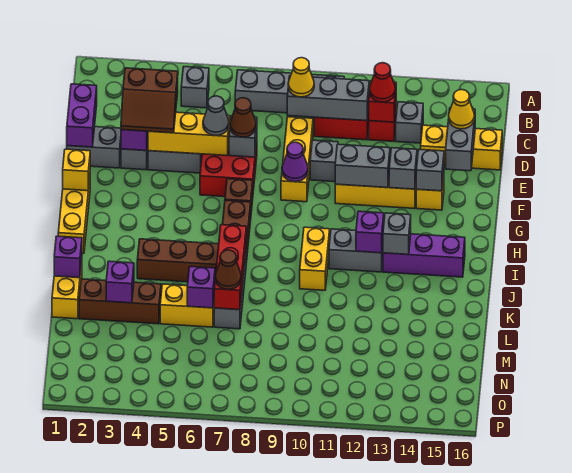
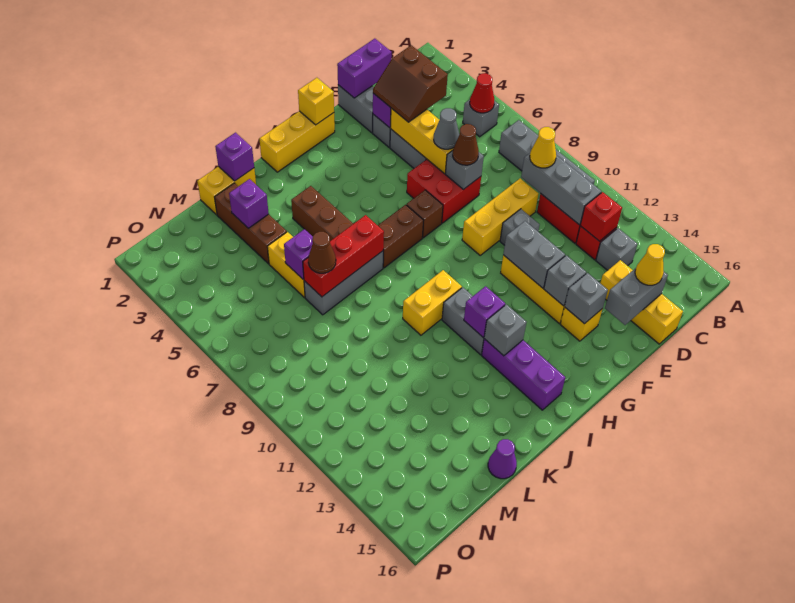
red 1x1 cone [370,63,395,102] -> red 1x1 cone moved to [470,73,494,113]
purple 1x1 cone [282,142,308,182] -> purple 1x1 cone moved to [488,439,517,479]

